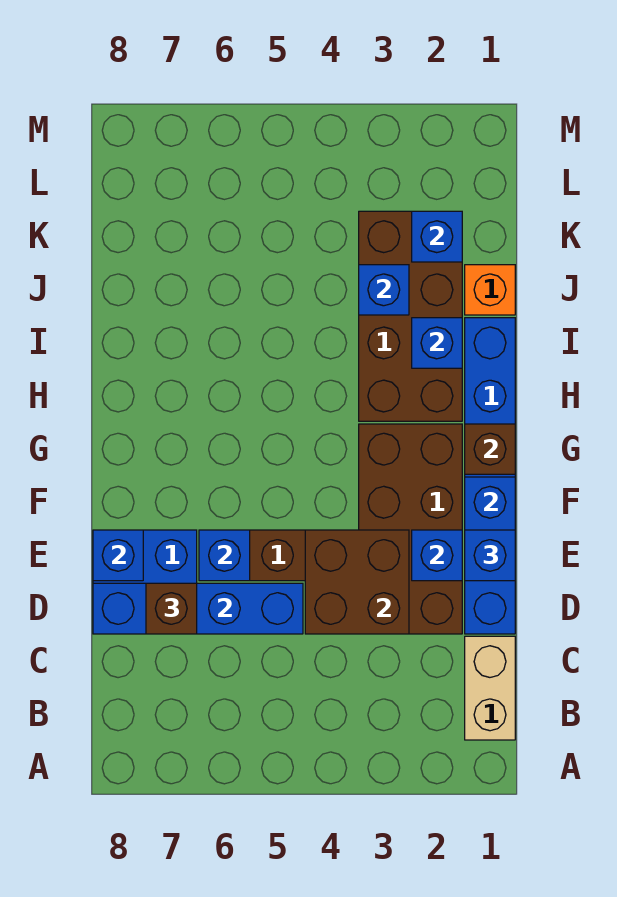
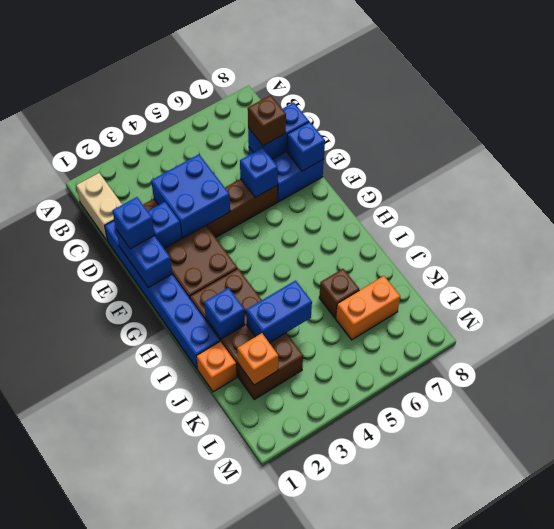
brown 2x2 brick [305,530,409,634] -> blue 2x2 brick [151,154,230,238]
blue 1x4 brick [93,583,303,634] -> blue 1x2 brick [248,103,309,159]
brown 1x1 brick [465,424,515,474] -> brown 1x1 brick moved to [319,269,359,318]
blue 1x1 brick [359,265,409,315] -> blue 1x2 brick [246,280,312,343]
blue 1x1 brick [412,211,462,262] -> orange 1x1 brick [237,333,278,385]
none -> orange 1x2 brick [336,276,400,340]

